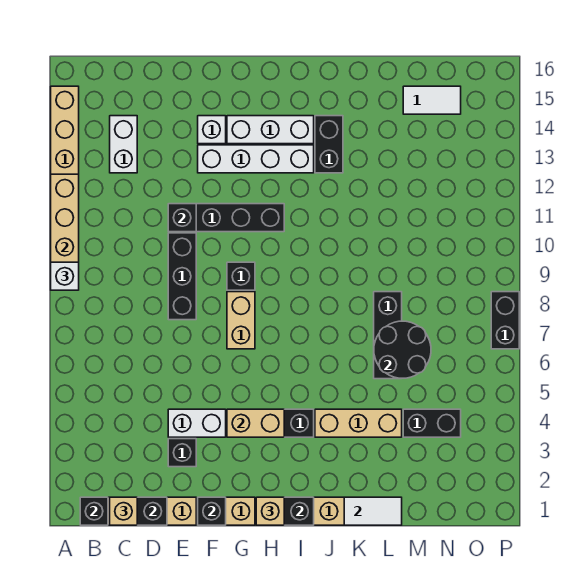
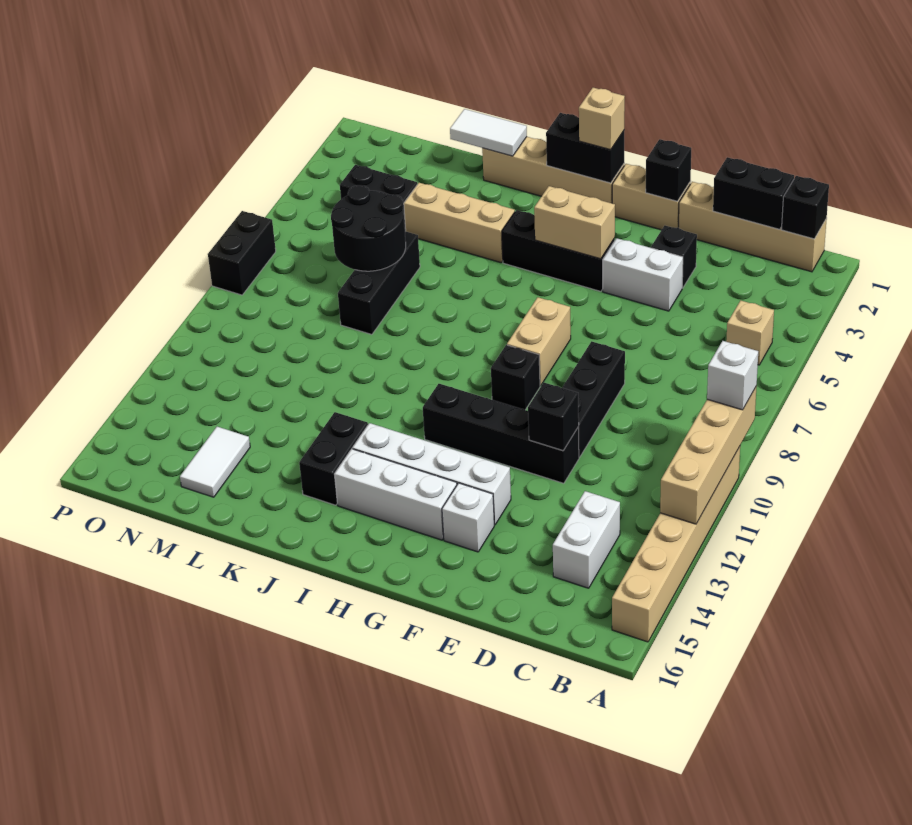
tan 1x1 brick [110,497,137,525] -> tan 1x1 brick moved to [726,300,774,365]
white 1x2 tile [403,86,461,114] -> white 1x2 tile turned to [180,427,250,497]

